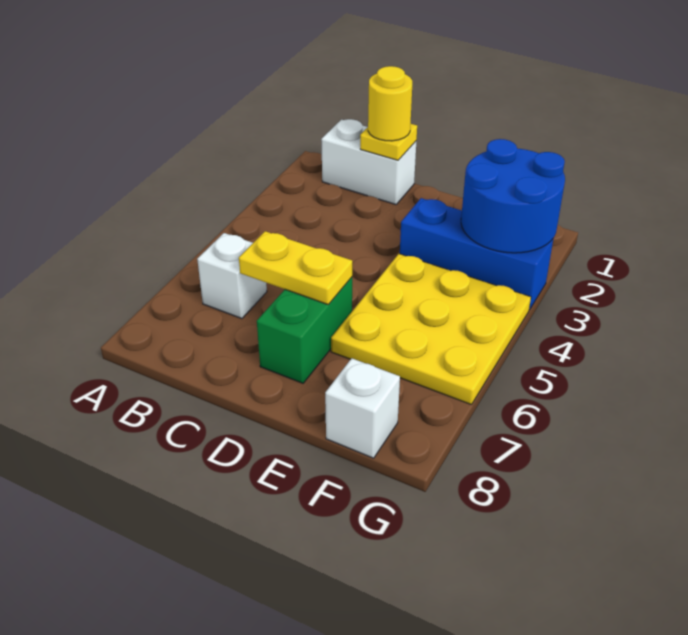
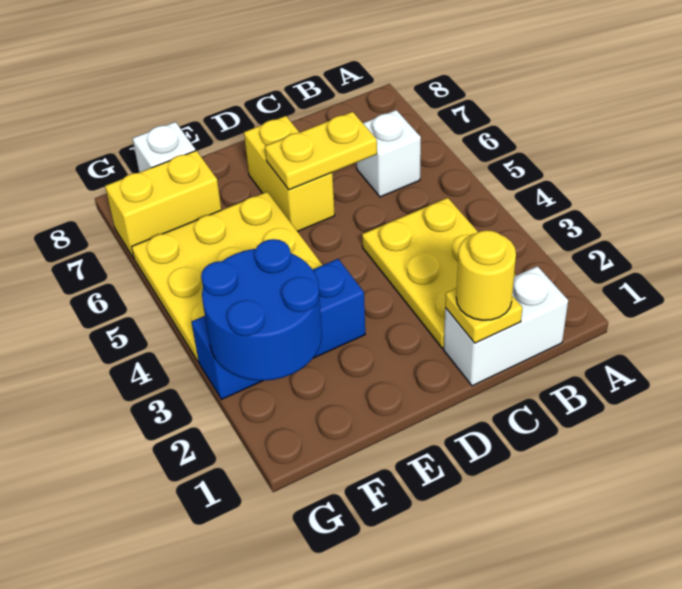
none -> yellow 2x3 plate [362,198,516,348]
green 1x2 brick [257,277,352,383] -> yellow 1x2 brick [244,116,335,231]
none -> yellow 1x2 brick [105,151,221,258]

